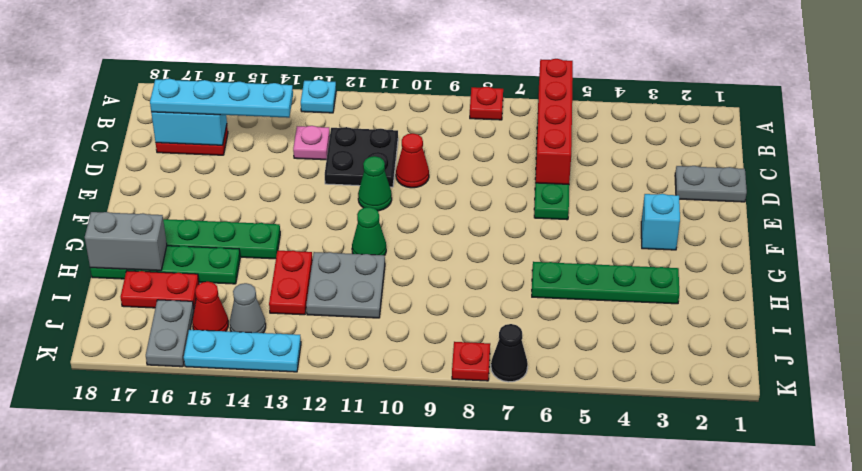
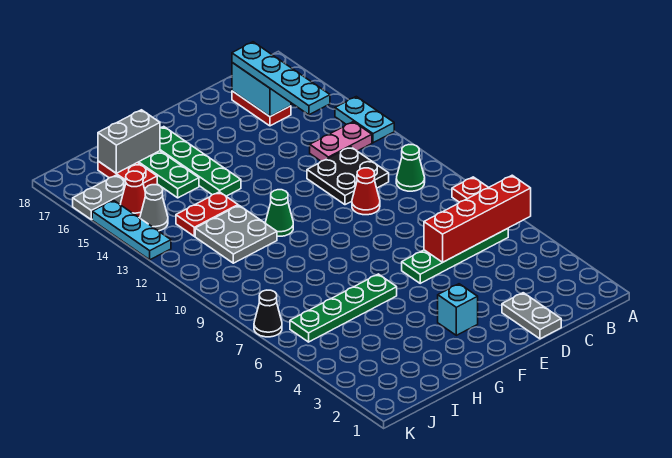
cyan 1x1 plate [301,80,336,113] -> cyan 1x2 plate [335,97,394,143]
pink 1x1 plate [293,126,330,160] -> pink 1x2 plate [310,122,372,161]
green 1x1 cone [358,156,392,211] -> green 1x1 cone moved to [396,145,425,191]
green 1x4 plate [532,262,679,304] -> green 1x4 plate turned to [290,274,397,342]
grey 1x2 brick [85,212,167,271] -> grey 1x2 brick turned to [98,110,160,173]
red 1x1 plate [452,342,490,381] -> none

